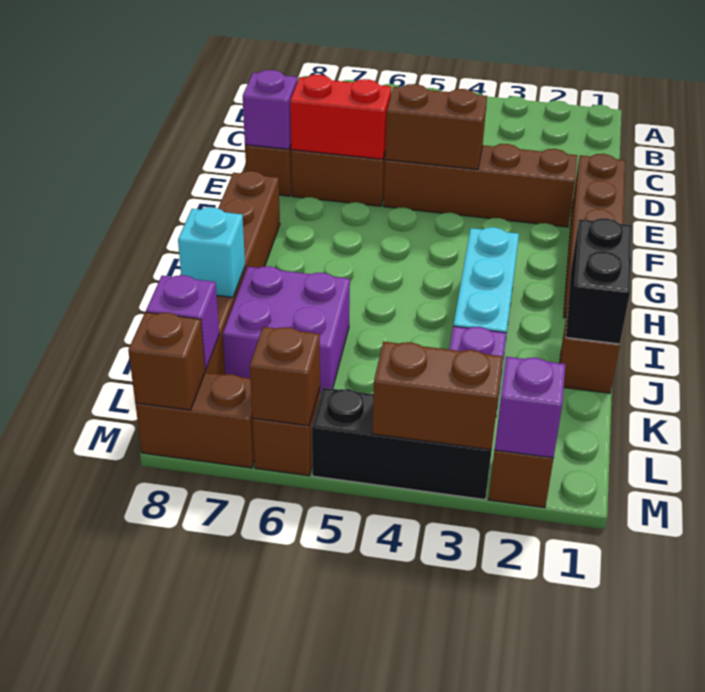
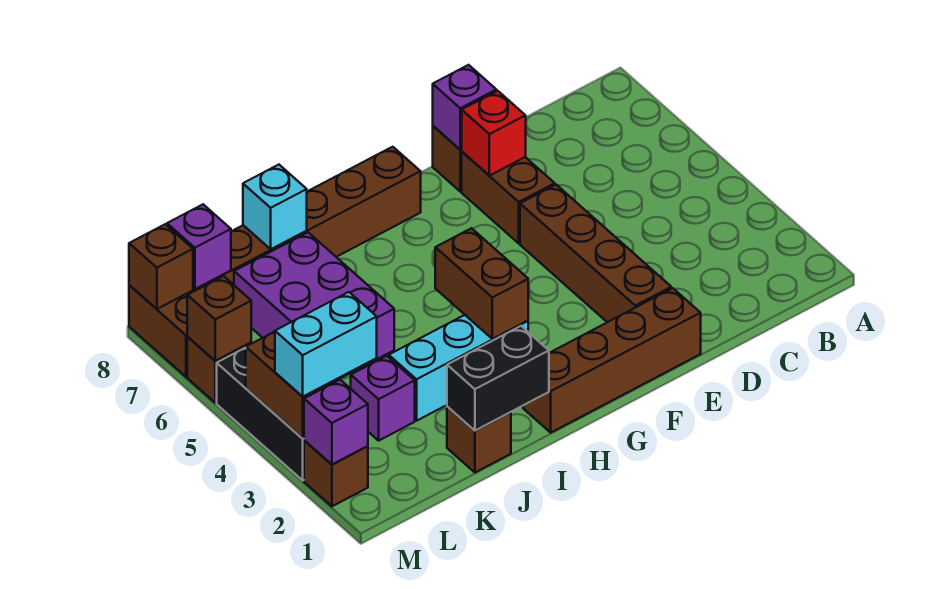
brown 1x2 brick [385,84,487,169] -> brown 1x2 brick moved to [435,228,528,339]
red 1x2 brick [290,75,391,159] -> red 1x1 brick [462,91,526,176]
purple 2x2 brick [223,266,350,395] -> purple 2x3 brick [234,232,394,379]
none -> cyan 1x2 brick [275,292,377,397]

